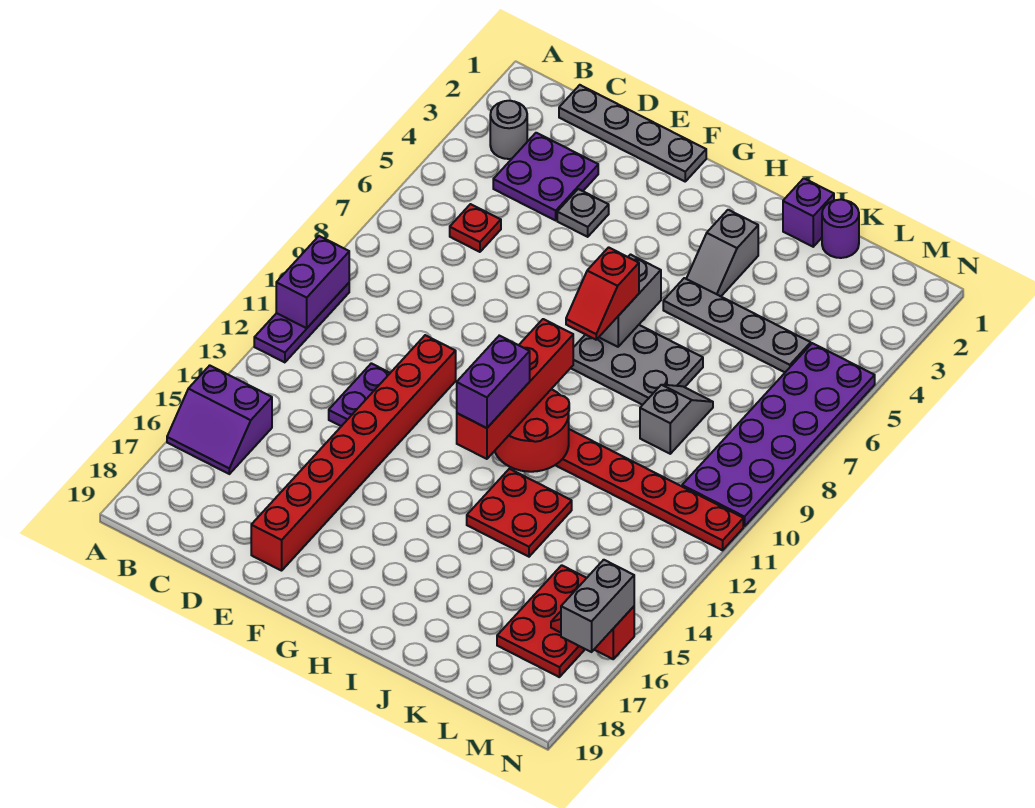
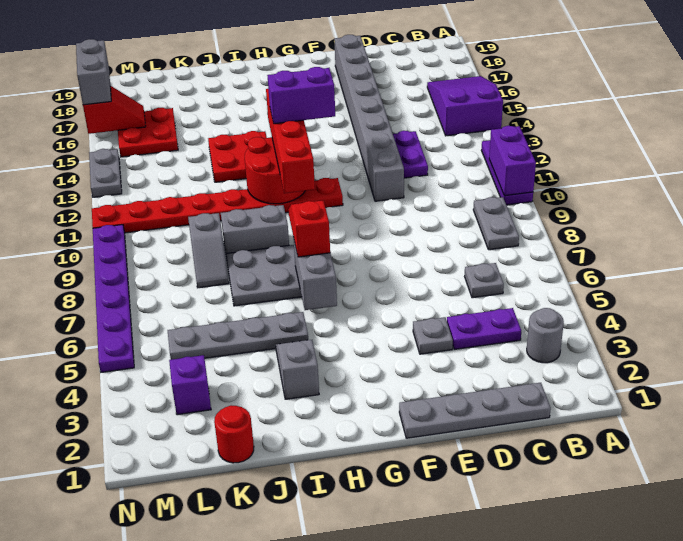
purple 2x2 slope [167,365,272,474] -> purple 2x3 slope [427,76,503,136]
none -> grey 1x2 plate [473,197,519,250]
purple 2x2 plate [493,133,598,220] -> purple 1x2 plate [447,308,521,350]
red 1x1 plate [450,204,501,252] -> grey 1x1 plate [465,263,504,298]
red 1x8 brick [251,335,456,571] -> grey 1x8 brick [334,35,404,201]
purple 1x2 brick [457,336,530,428] -> purple 1x2 brick turned to [267,67,335,124]
none -> grey 1x2 brick [221,205,289,259]
purple 1x1 brick [783,178,834,247] -> purple 1x1 brick moved to [169,355,211,415]
purple 1x1 round brick [822,199,859,258] -> red 1x1 round brick [214,405,254,463]
red 2x3 plate [497,565,586,677] -> red 2x2 plate [118,108,178,157]
purple 2x6 plate [682,343,875,527] -> purple 1x6 plate [93,225,134,372]
none -> grey 1x2 plate [89,149,122,197]

